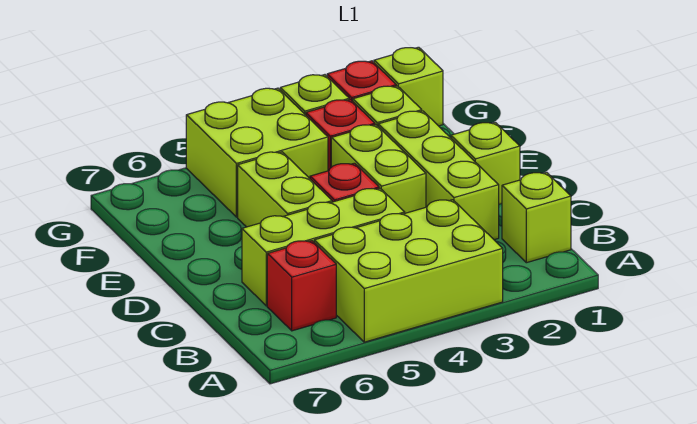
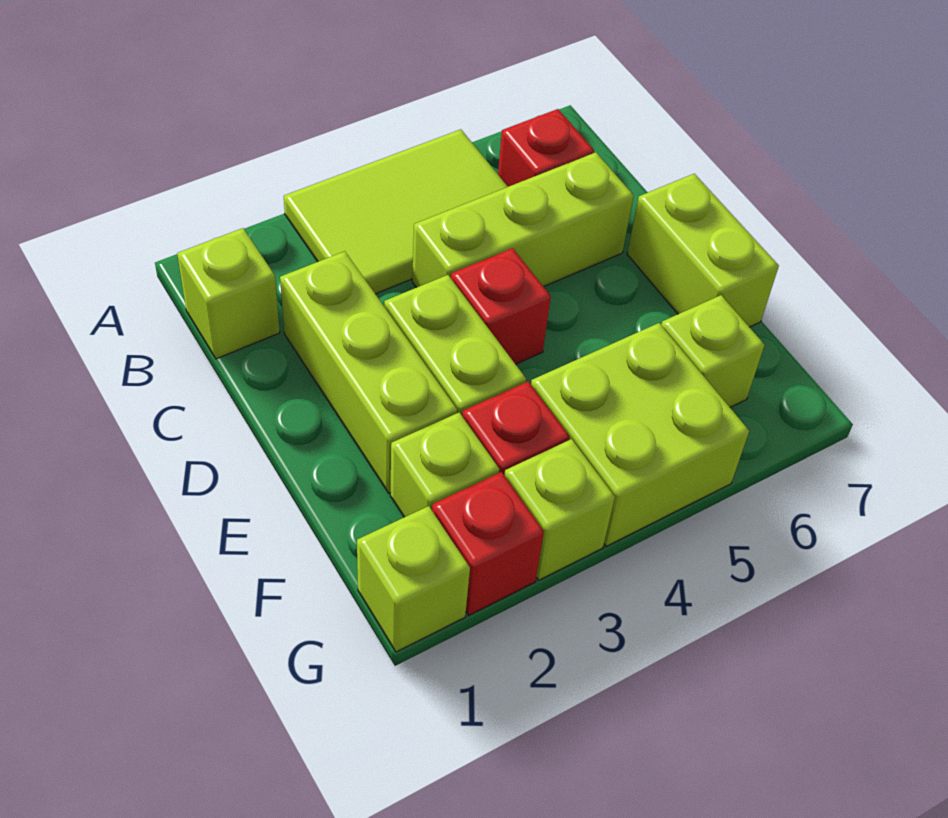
lime 2x3 brick [314,200,503,342] -> lime 2x3 tile [284,129,508,294]
lime 1x1 brick [451,122,520,204] -> lime 1x1 brick moved to [661,295,765,407]
lime 1x2 brick [238,152,332,227] -> lime 1x2 brick moved to [627,174,779,327]

